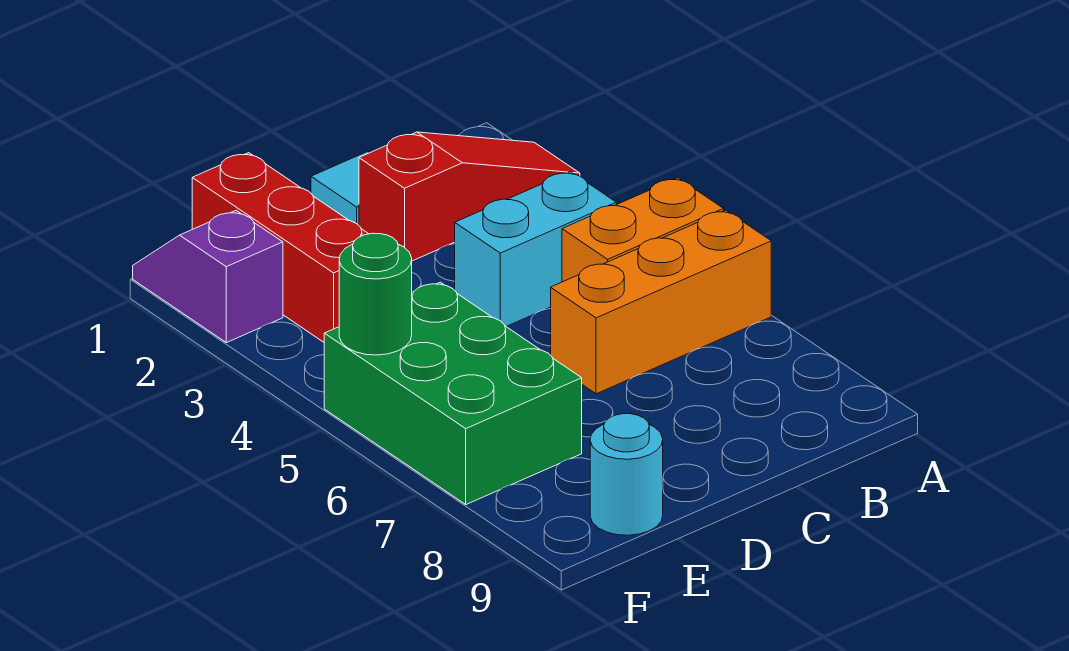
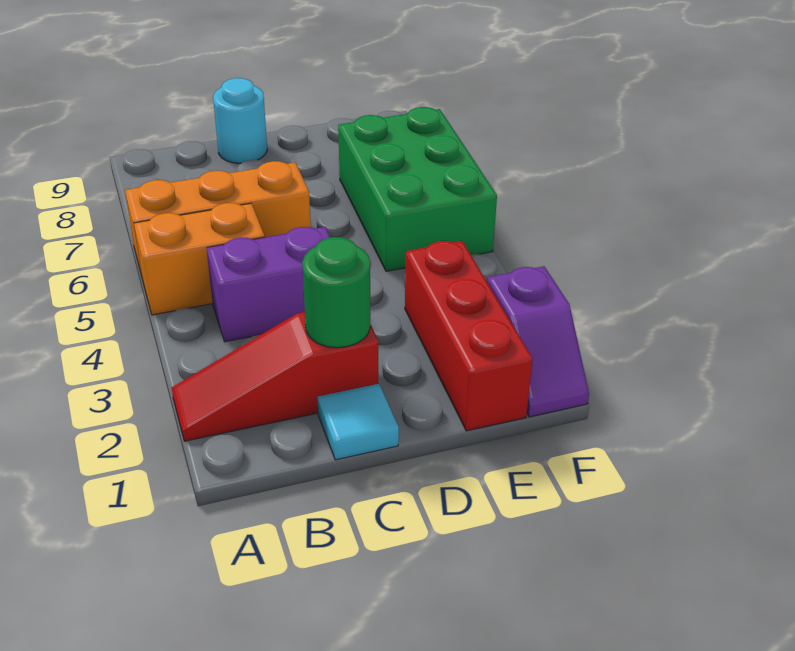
cyan 1x2 brick [455,171,616,326] -> purple 1x2 brick [207,227,330,342]
cyan 1x1 round brick [590,414,663,535] -> cyan 1x1 round brick moved to [213,78,267,163]
green 1x1 round brick [339,233,412,355] -> green 1x1 round brick moved to [302,237,370,348]

